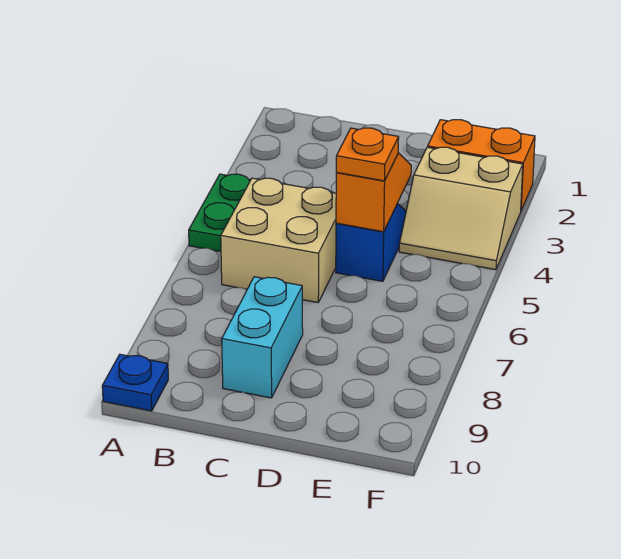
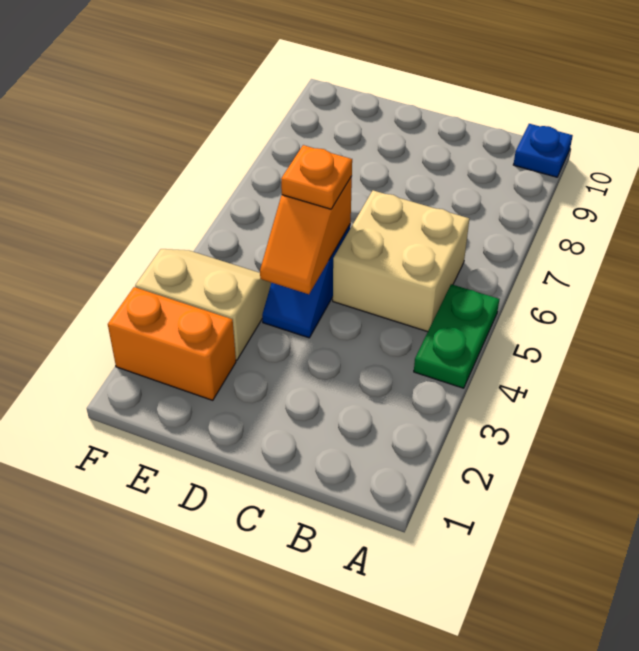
cyan 1x2 brick [222,277,303,398] -> none

